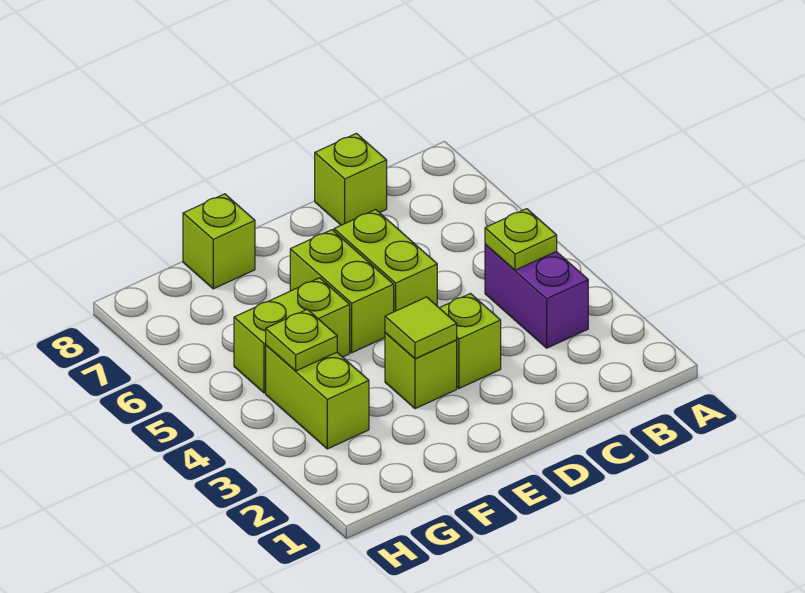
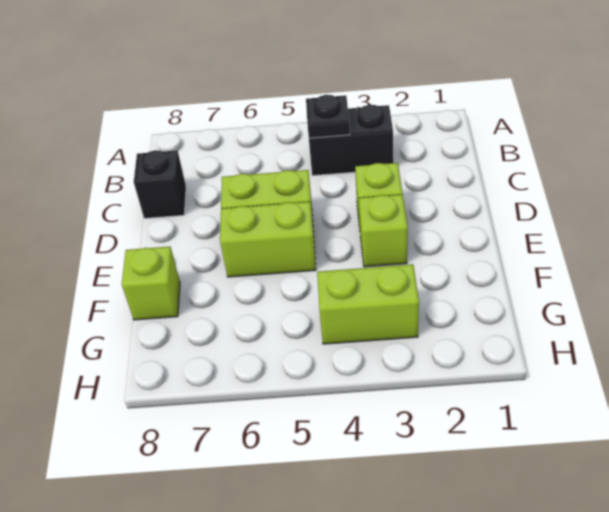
purple 1x2 brick [485,245,588,348] -> black 1x2 brick [309,105,393,176]
lime 1x1 plate [485,209,557,270] -> black 1x1 plate [306,95,350,138]
lime 1x1 brick [315,133,387,225] -> black 1x1 brick [134,150,186,218]
lime 1x1 tile [385,297,457,359] -> none
lime 1x2 brick [234,278,350,393] -> none
lime 1x1 plate [266,309,337,371] -> none

